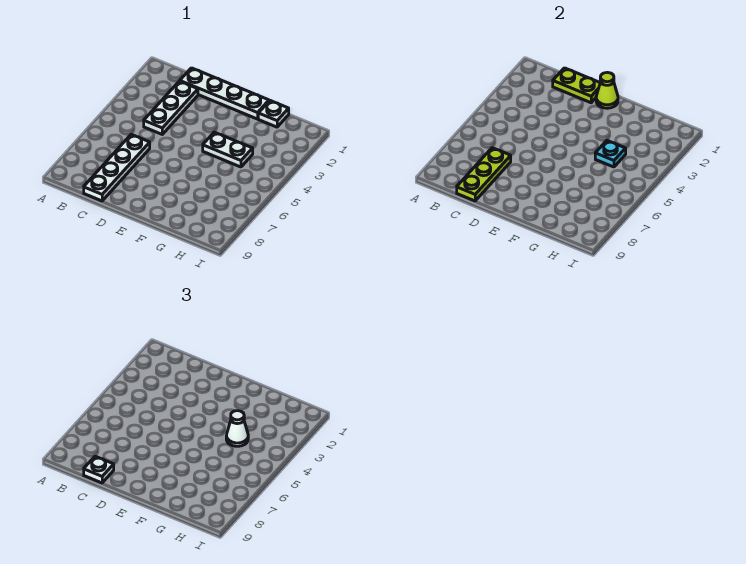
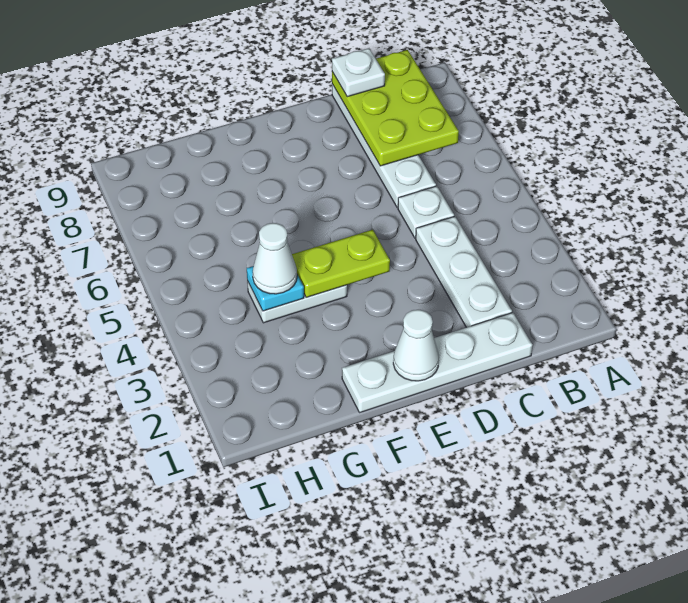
lime 1x2 plate [553,68,600,103] -> lime 1x2 plate moved to [292,230,390,297]
lime 1x3 plate [457,148,511,201] -> lime 2x3 plate [332,50,459,166]
lime 1x1 cone [596,72,618,108] -> white 1x1 cone [393,310,439,381]
white 1x1 plate [258,101,289,127] -> white 1x1 plate moved to [398,186,454,238]

